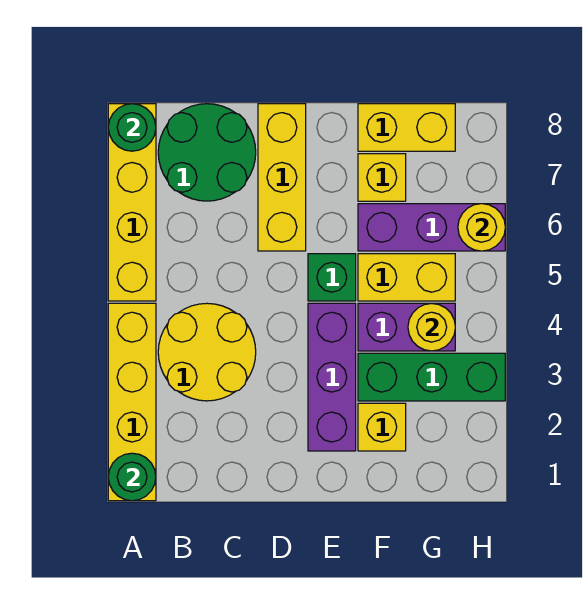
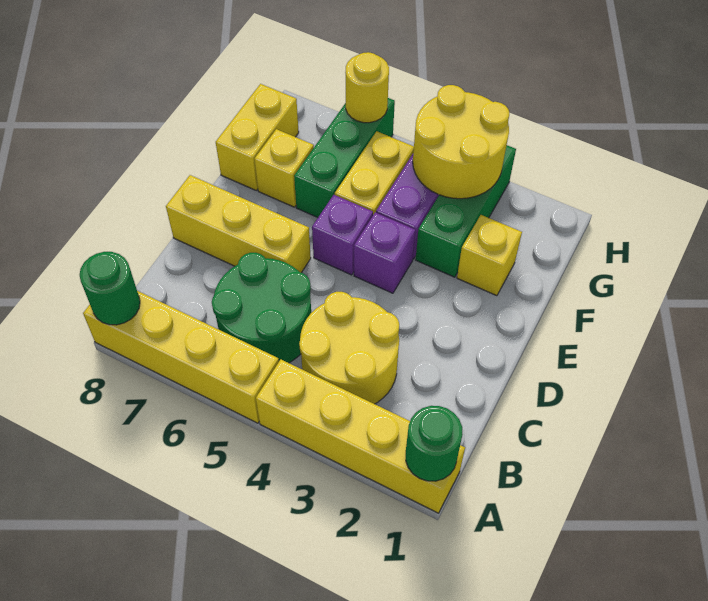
green 2x2 round brick [158,104,256,201] -> green 2x2 round brick moved to [212,253,311,363]
purple 1x3 brick [308,303,356,451] -> purple 1x1 brick [354,212,415,293]
green 1x1 brick [308,254,356,301] -> purple 1x1 brick [312,195,373,275]
purple 1x3 brick [358,204,505,251] -> green 1x3 brick [294,98,395,217]
yellow 1x1 round brick [408,303,455,351] -> yellow 2x2 round brick [413,85,509,199]

